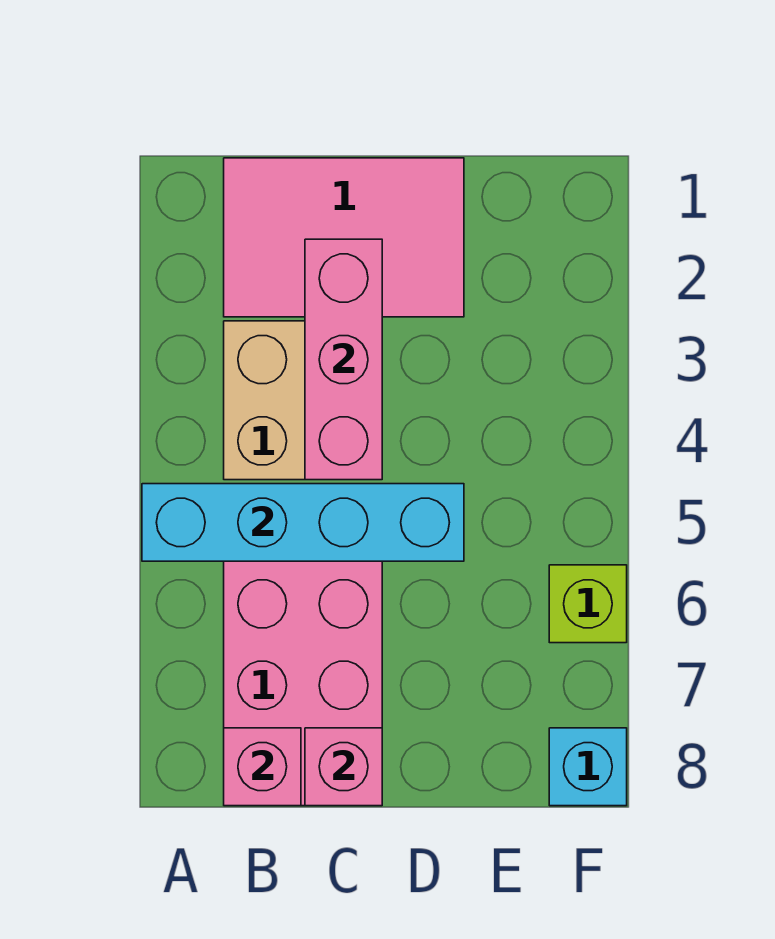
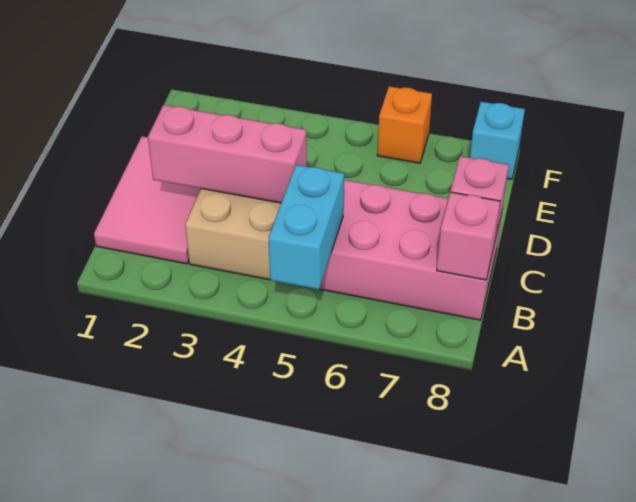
cyan 1x4 brick [142,484,464,561] -> cyan 1x2 brick [268,165,344,289]
lime 1x1 brick [549,565,627,643] -> orange 1x1 brick [377,86,432,163]

